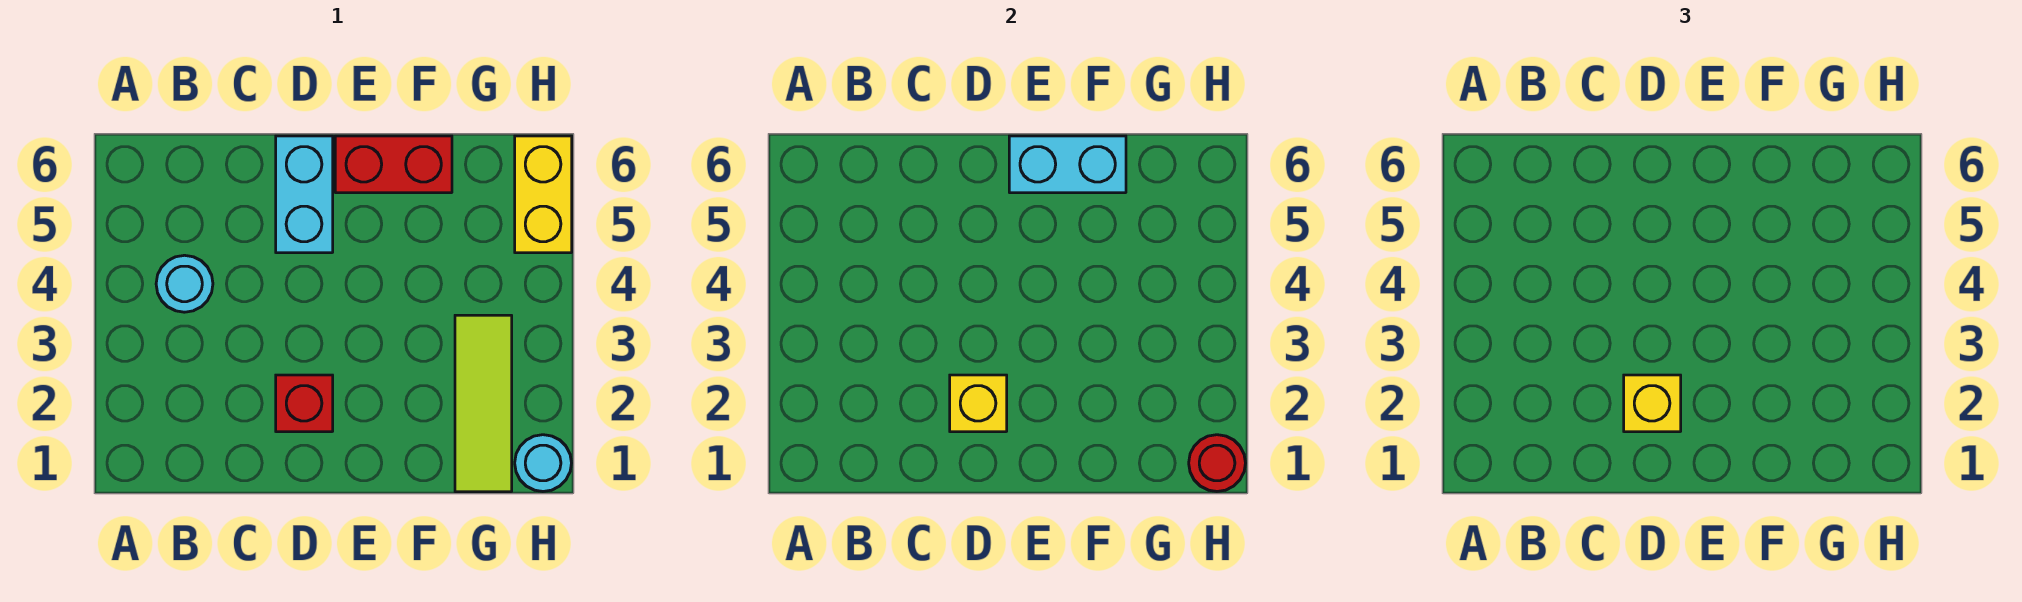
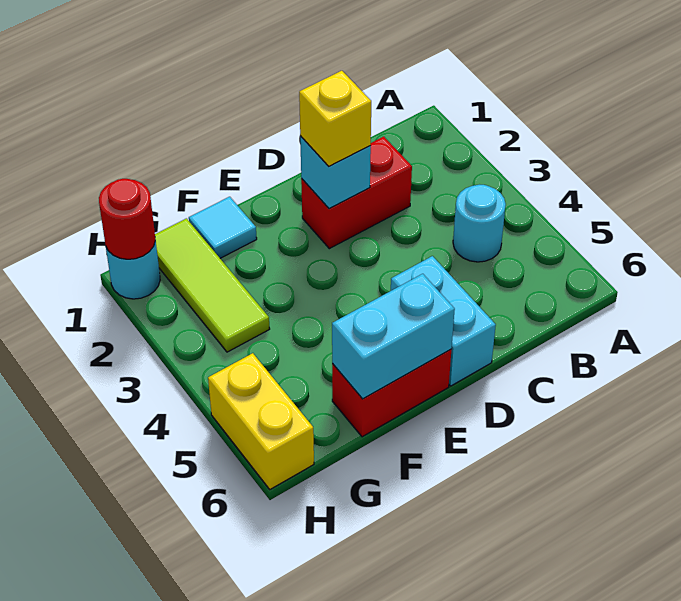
red 1x1 brick [276,375,333,432] -> red 1x2 brick [301,137,412,249]
yellow 1x1 brick [950,375,1007,432] -> cyan 1x1 brick [300,136,371,209]
none -> cyan 1x1 tile [189,197,257,258]

